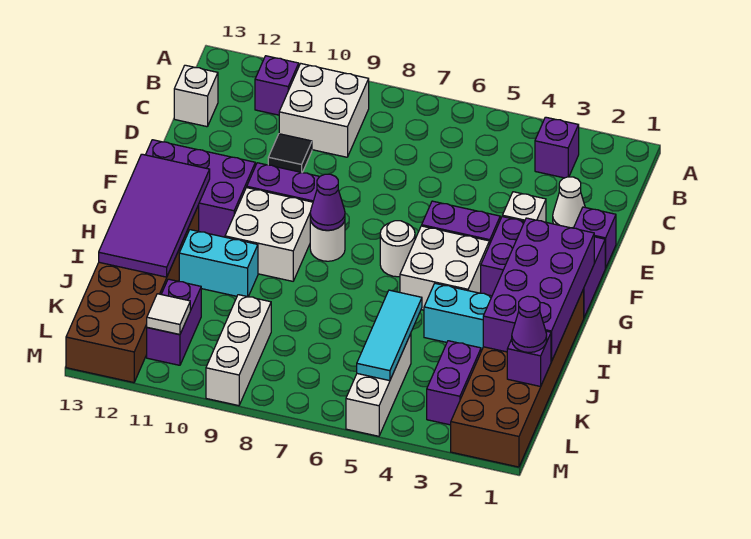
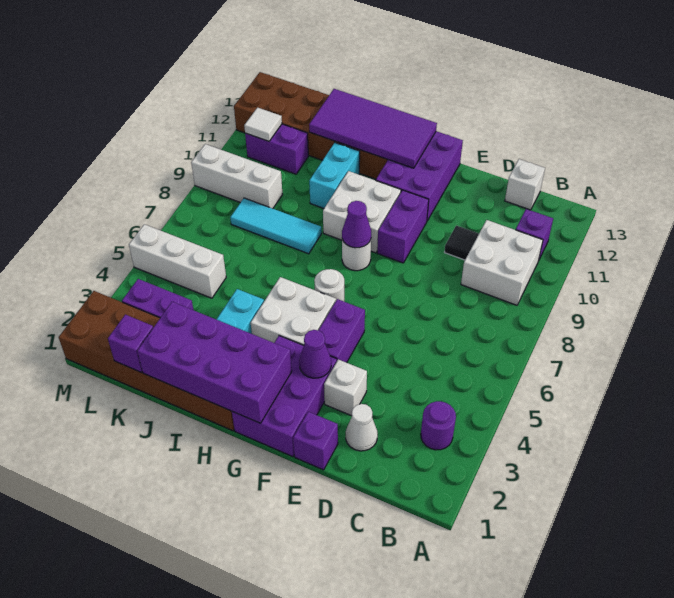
purple 1x1 brick [535,117,579,178] -> purple 1x1 round brick [421,401,456,450]
cyan 1x3 tile [357,290,422,381] -> cyan 1x3 tile moved to [230,198,321,254]
purple 1x1 cone [512,296,547,352] -> purple 1x1 cone moved to [299,330,331,378]

